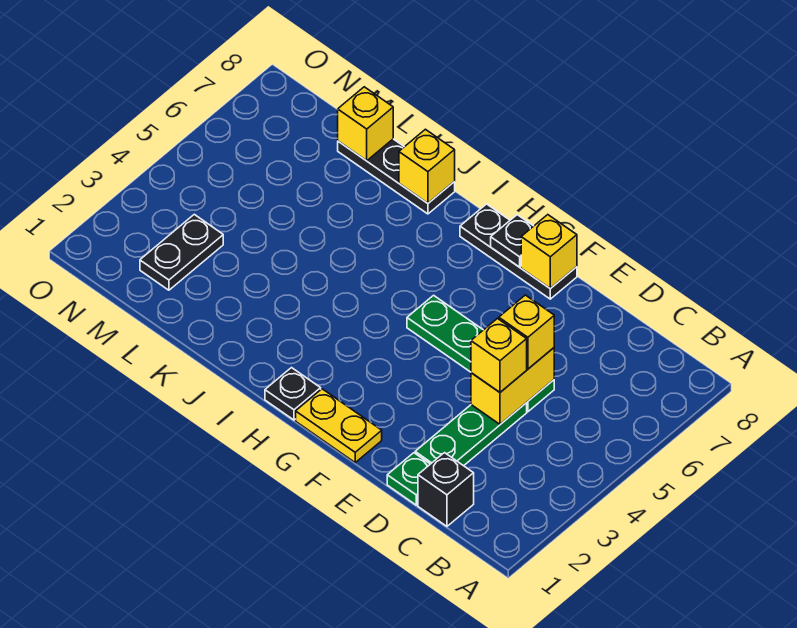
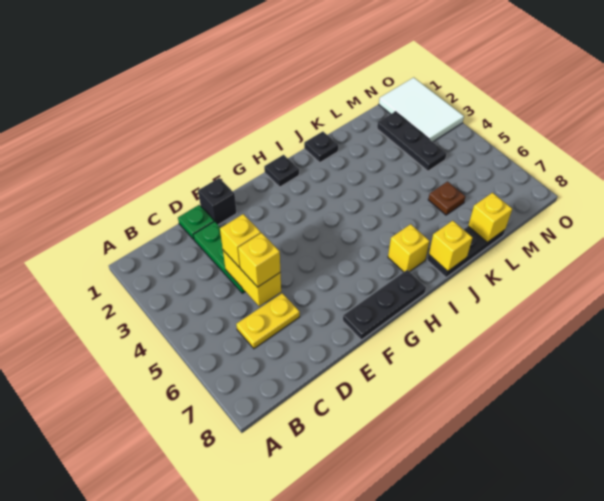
black 1x1 brick [418,453,474,526] -> black 1x1 brick moved to [198,178,237,225]
green 1x4 plate [407,295,554,412] -> none
yellow 1x2 plate [296,389,382,462] -> yellow 1x2 plate moved to [236,293,300,349]
yellow 1x1 brick [521,215,577,289] -> yellow 1x1 brick moved to [388,224,430,272]
black 1x1 plate [491,215,533,267] -> black 1x1 plate moved to [304,132,338,162]
none -> brown 1x1 plate [428,182,465,215]
black 1x2 plate [140,214,223,290] -> black 1x3 plate [377,112,447,171]
none -> white 2x3 tile [379,78,464,142]

